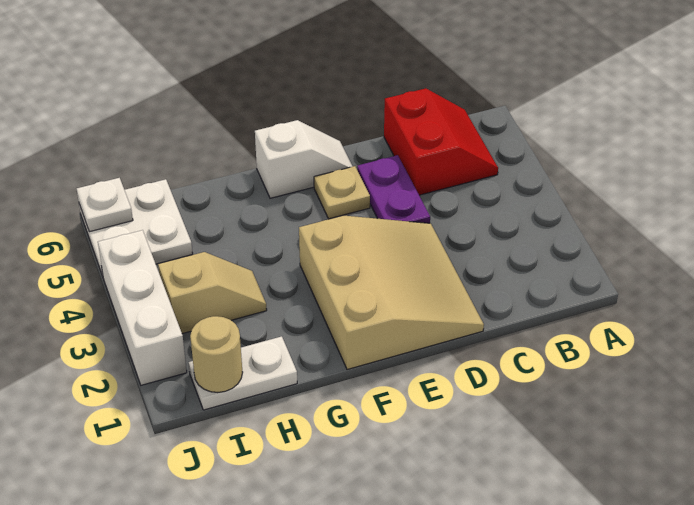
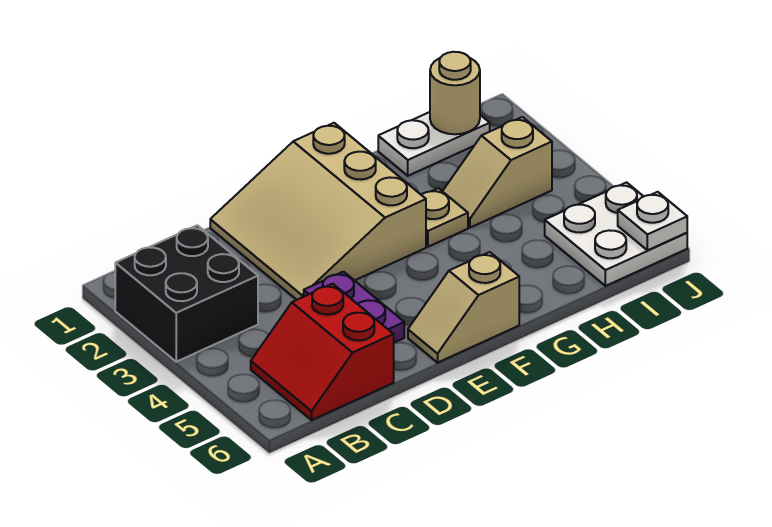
none -> black 2x2 brick [115,225,258,362]
tan 1x1 plate [314,166,370,219] -> tan 1x1 plate moved to [422,188,468,247]
white 1x2 slope [255,120,353,198] -> tan 1x2 slope [408,252,519,363]
white 1x3 brick [98,230,187,385] -> none

